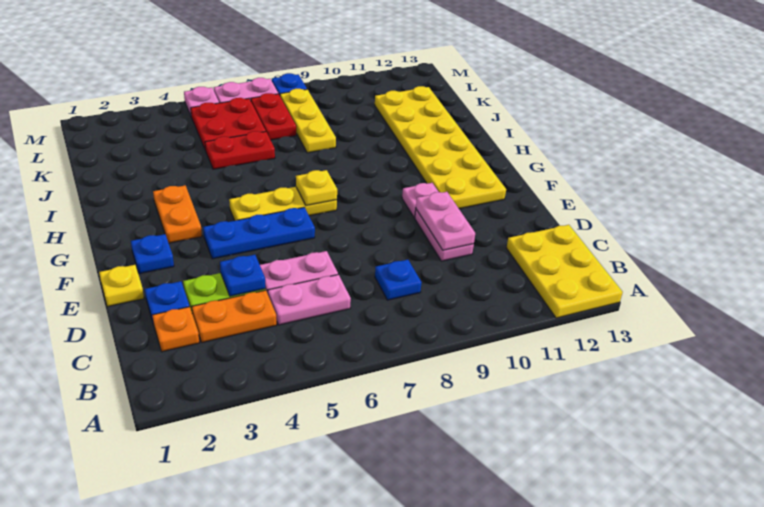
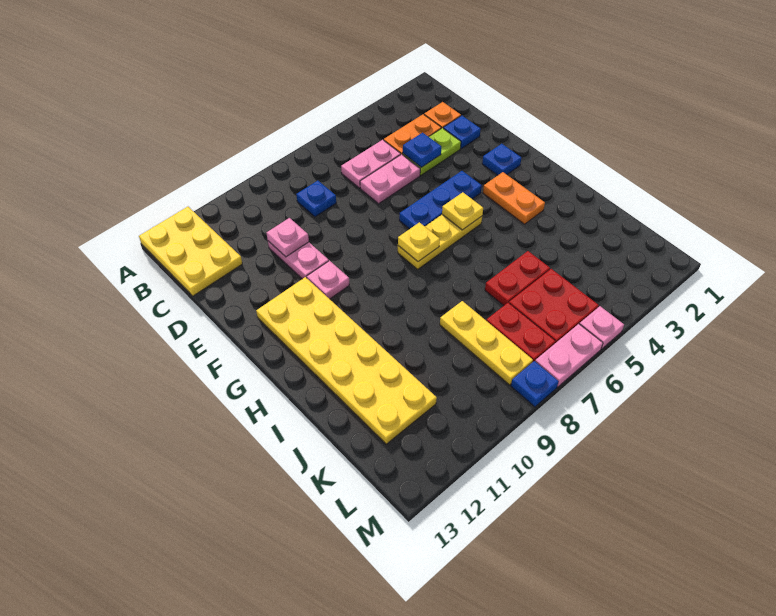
pink 1x2 plate [416,192,475,250] -> pink 1x1 plate [267,218,309,257]
yellow 1x1 plate [99,265,144,307] -> yellow 1x1 plate moved to [442,192,483,230]

